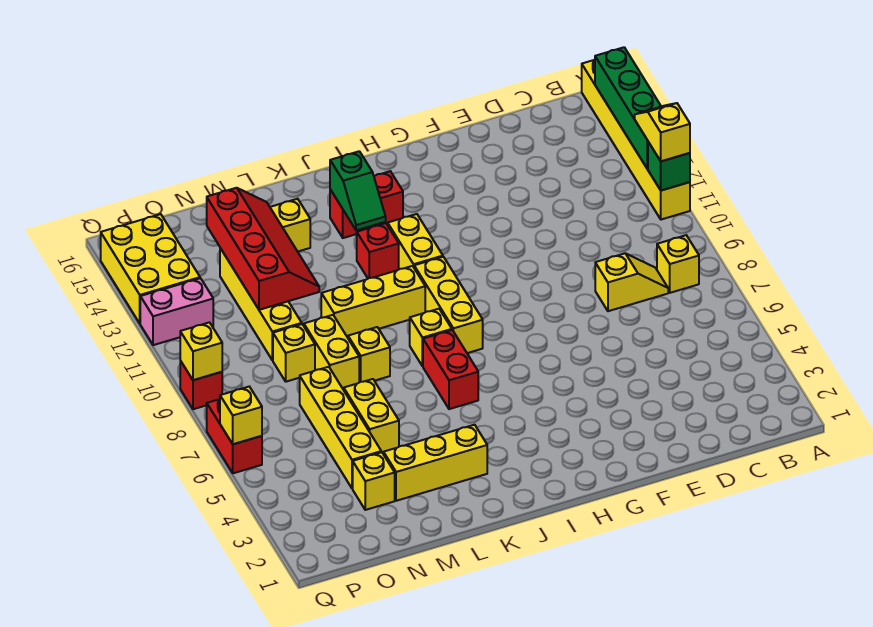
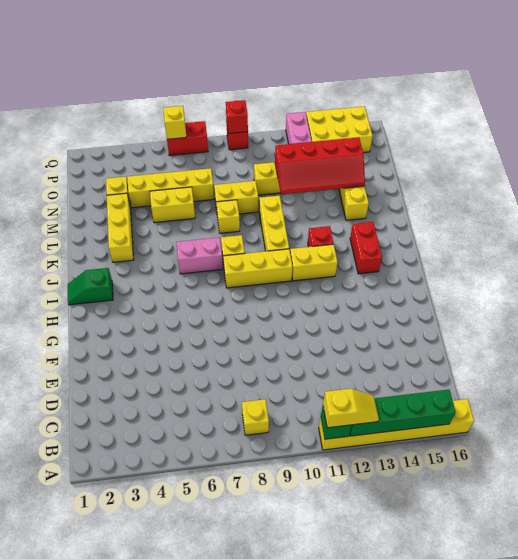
yellow 1x2 slope [595,253,668,311] -> none
red 1x2 brick [423,330,478,409] -> pink 1x2 brick [176,237,223,274]
green 1x2 slope [330,151,386,230] -> green 1x2 slope moved to [68,268,113,305]
yellow 1x1 brick [273,324,315,382] -> none
yellow 1x1 brick [180,322,222,380] -> red 1x1 brick [226,100,248,134]

